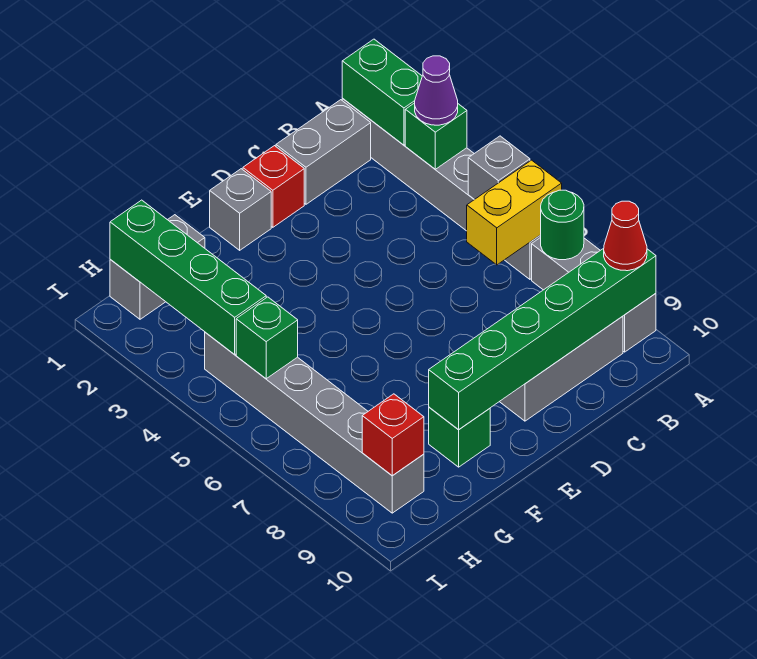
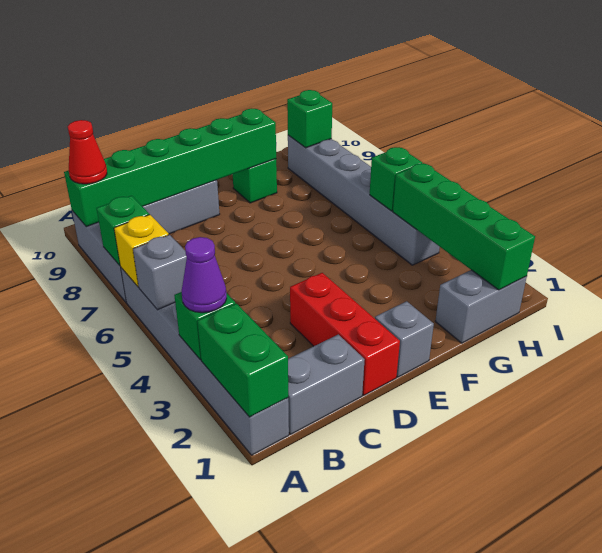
yellow 1x2 brick [467,160,562,265] -> yellow 1x1 brick [114,215,169,287]
green 1x1 round brick [541,190,584,260] -> green 1x1 brick [96,196,149,265]
red 1x1 brick [243,146,304,227] -> red 1x3 brick [290,273,400,395]
red 1x1 brick [362,394,424,476] -> green 1x1 brick [287,90,332,148]

